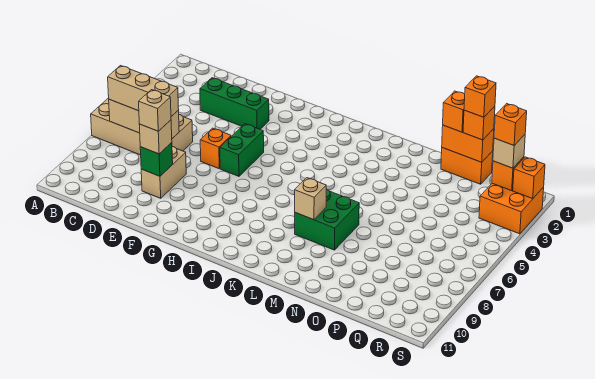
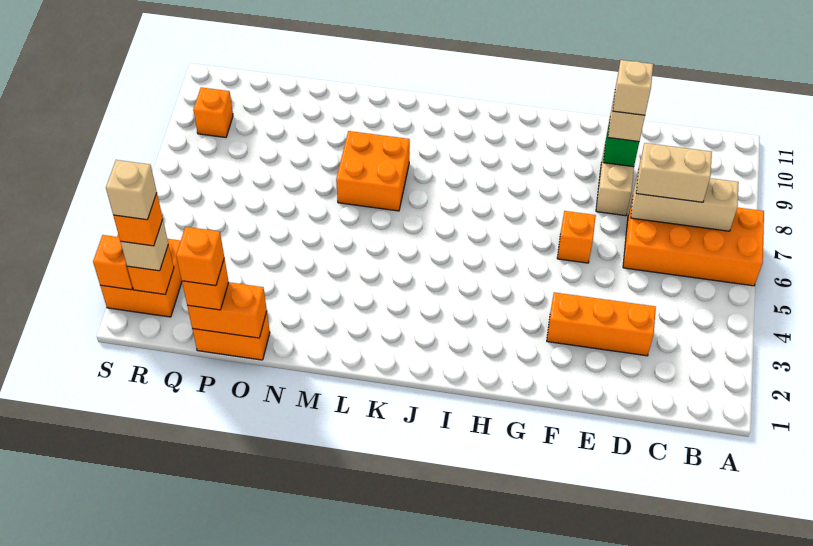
tan 2x4 brick [91,98,193,155] -> orange 2x4 brick [623,196,764,286]
tan 1x3 brick [108,66,179,116] -> tan 1x2 brick [636,143,712,202]
green 1x3 brick [200,78,269,129] -> orange 1x3 brick [547,292,656,356]
green 1x2 brick [220,124,264,176] -> none
green 2x2 brick [295,189,359,250] -> orange 2x2 brick [336,131,410,211]
tan 1x1 brick [295,178,326,220] -> tan 1x1 brick moved to [106,160,157,220]
orange 1x1 brick [443,91,465,132] -> orange 1x1 brick moved to [193,87,233,138]

